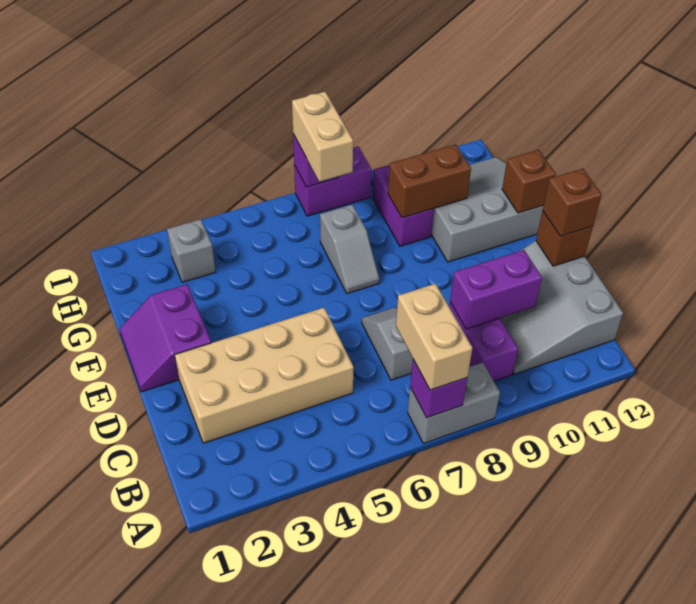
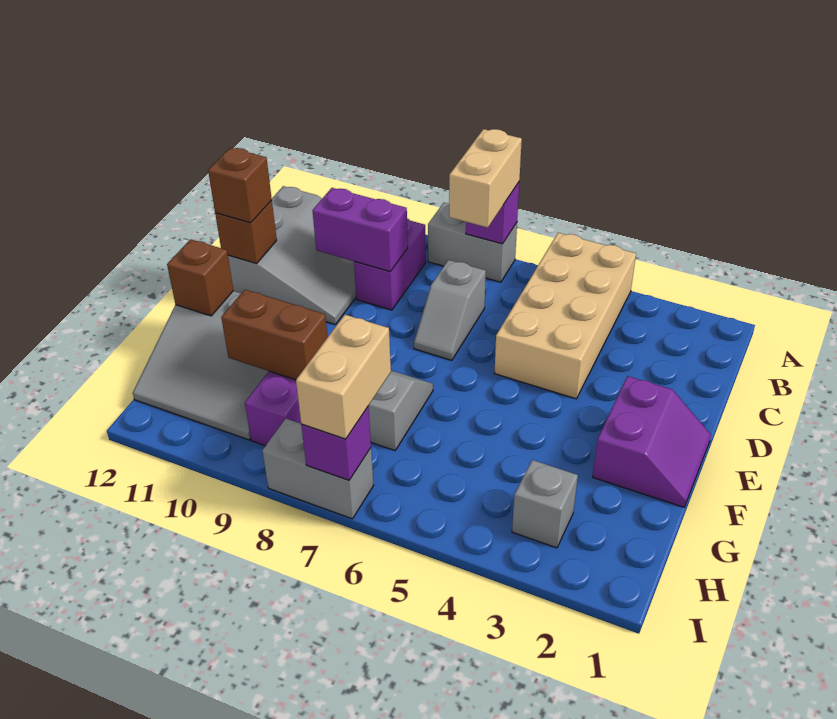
tan 2x4 brick [175,308,354,443] -> tan 2x4 brick turned to [495,233,636,399]
purple 1x2 brick [294,146,372,216] -> grey 1x2 brick [262,419,373,519]

